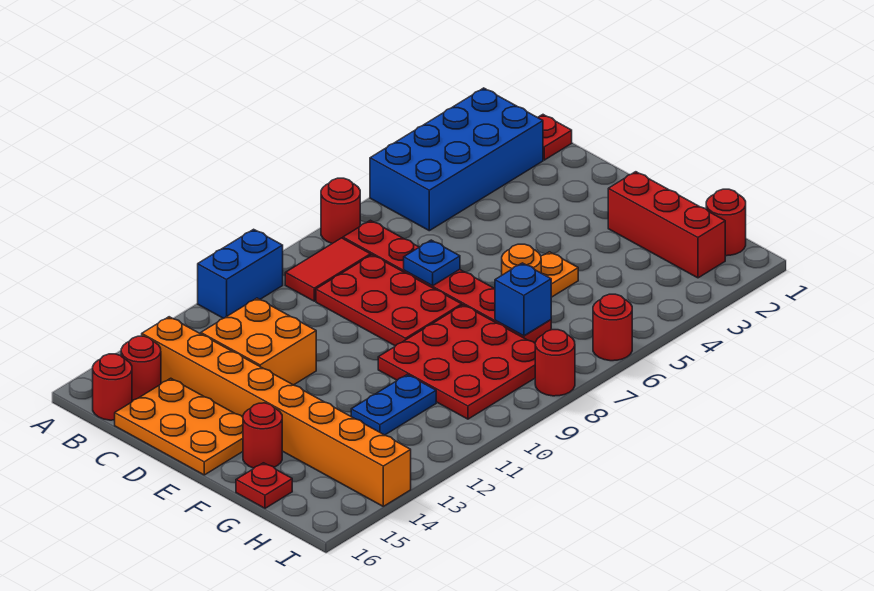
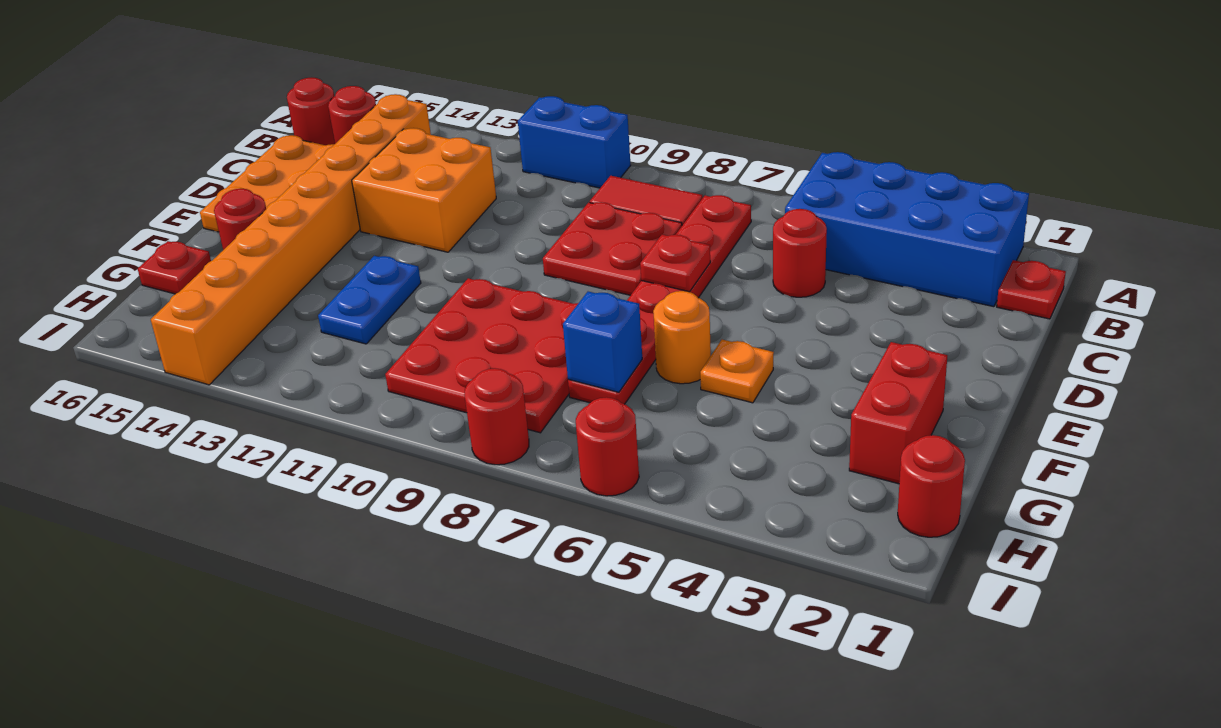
red 1x1 round brick [321,178,360,243] -> red 1x1 round brick moved to [773,209,827,297]
red 2x3 plate [316,255,462,346] -> red 2x2 plate [543,202,682,295]
blue 1x1 plate [404,240,460,286] -> red 1x1 plate [640,235,710,292]
red 1x3 brick [608,172,725,278] -> red 1x2 brick [849,342,947,484]
blue 1x2 plate [351,374,436,435] -> blue 1x2 plate turned to [318,256,421,344]

